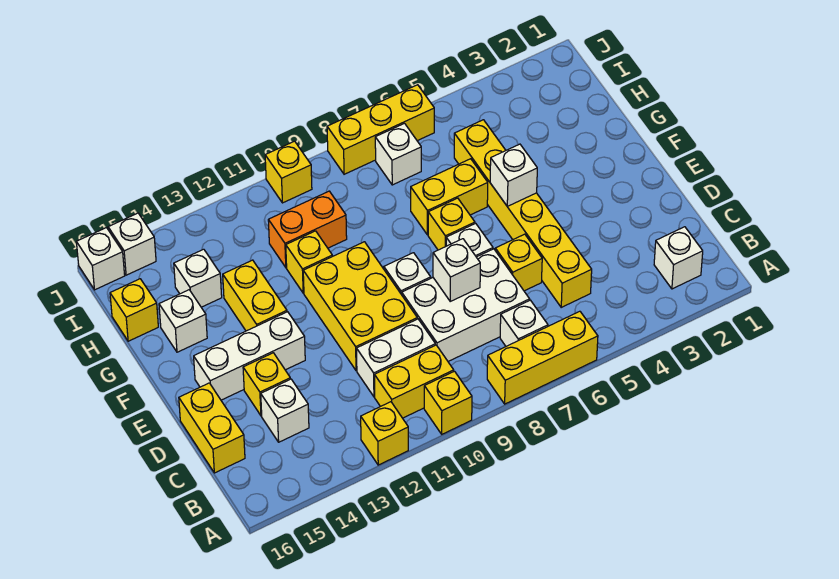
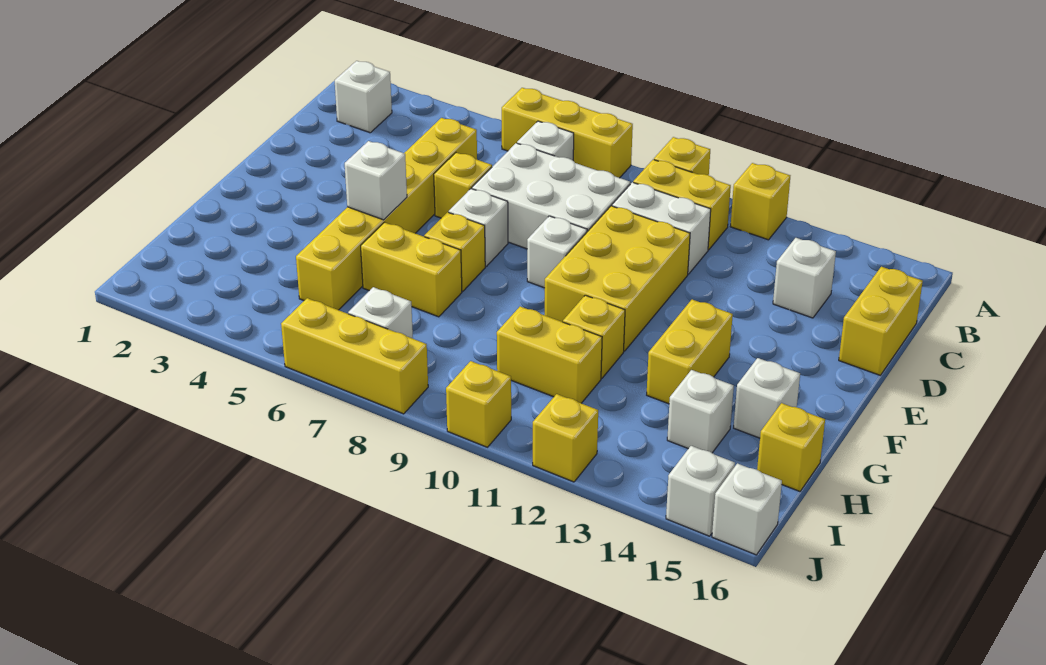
white 1x1 brick [433,239,480,301] -> none
yellow 1x1 brick [243,353,290,416] -> yellow 1x1 brick moved to [533,394,598,482]
white 1x3 brick [194,312,305,400] -> none
orange 1x2 brick [268,191,347,268] -> yellow 1x2 brick [497,306,602,403]

